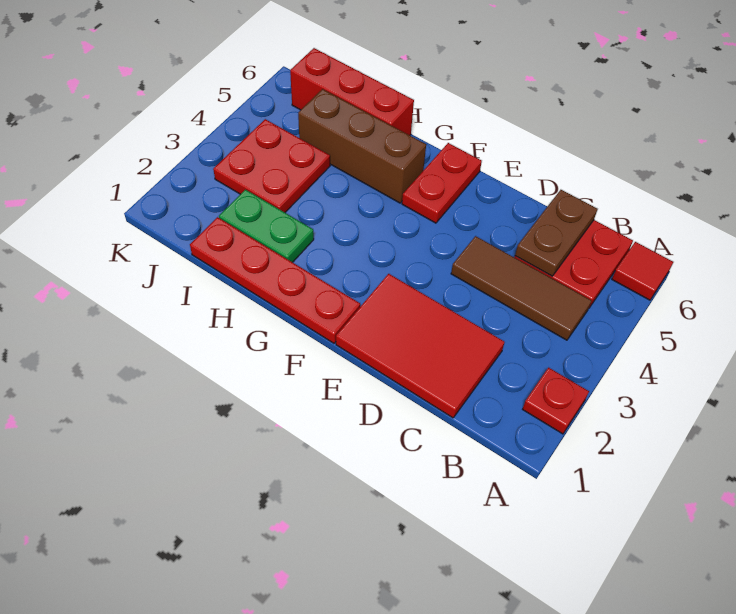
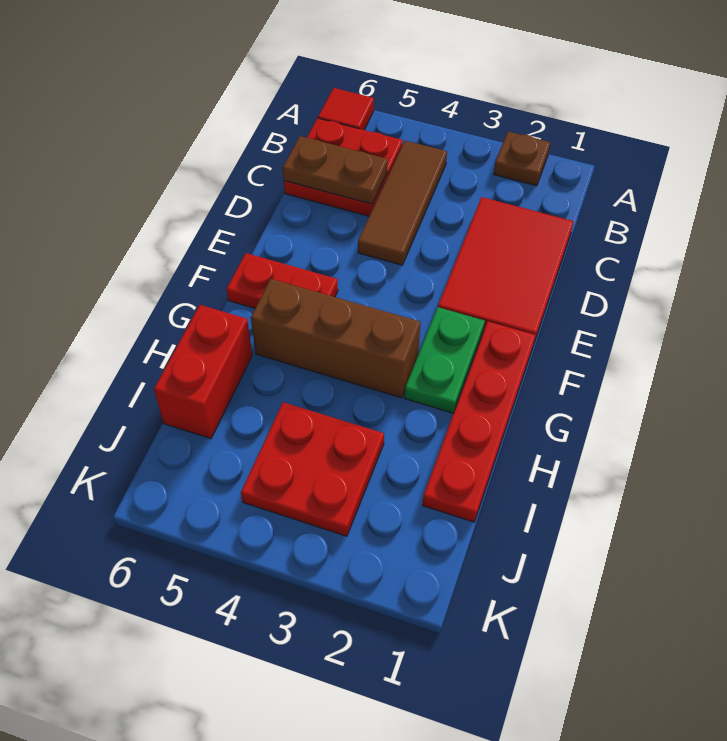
red 1x1 plate [523,368,589,434] -> brown 1x1 plate [494,132,550,186]
brown 1x3 brick [298,89,426,203] -> brown 1x3 brick turned to [251,279,421,398]
green 1x2 plate [219,190,314,262] -> green 1x2 plate moved to [405,307,485,413]
red 1x3 brick [290,48,414,135] -> red 1x2 brick [154,305,252,439]

